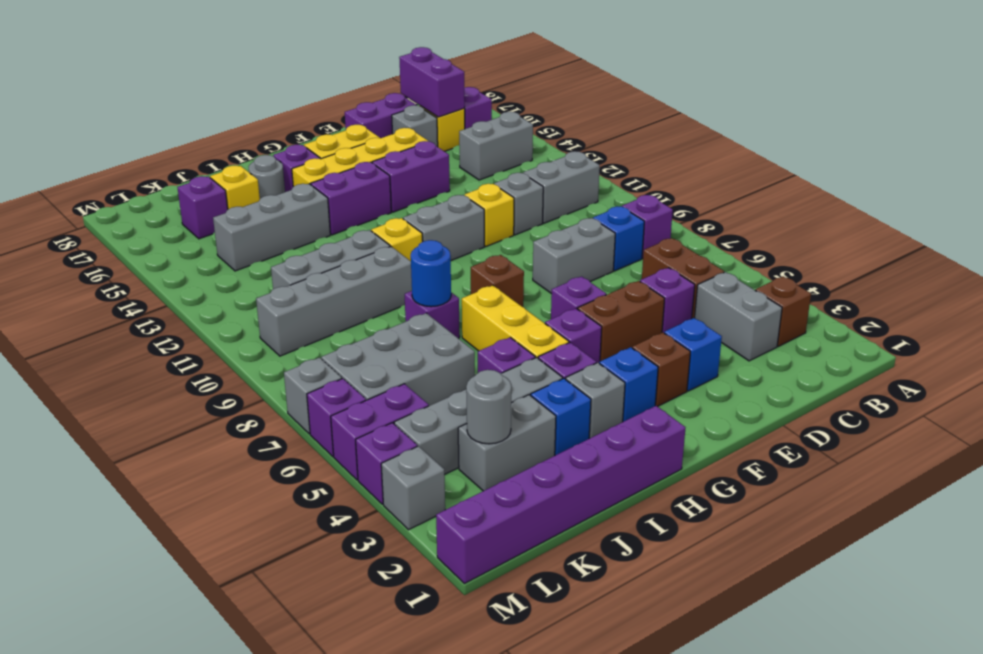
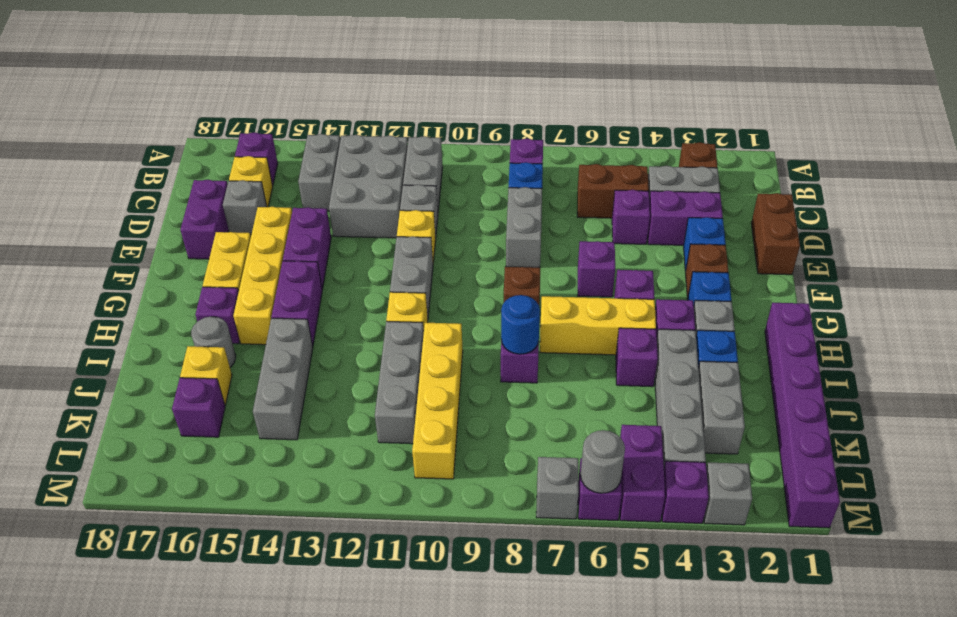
purple 1x2 brick [399,47,465,117] -> purple 1x2 brick moved to [648,190,723,245]
brown 1x2 brick [578,281,665,361] -> brown 1x2 brick moved to [751,193,800,275]
grey 1x4 brick [256,247,412,356] -> yellow 1x4 brick [412,323,463,479]
grey 2x3 brick [321,313,475,406] -> grey 2x3 brick moved to [329,135,408,238]
grey 1x1 round brick [466,370,511,444] -> grey 1x1 round brick moved to [581,430,625,493]

